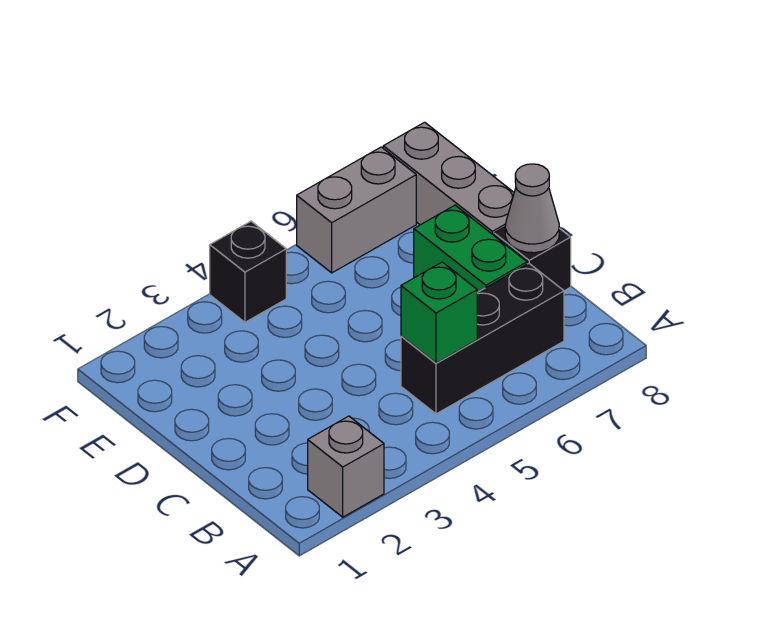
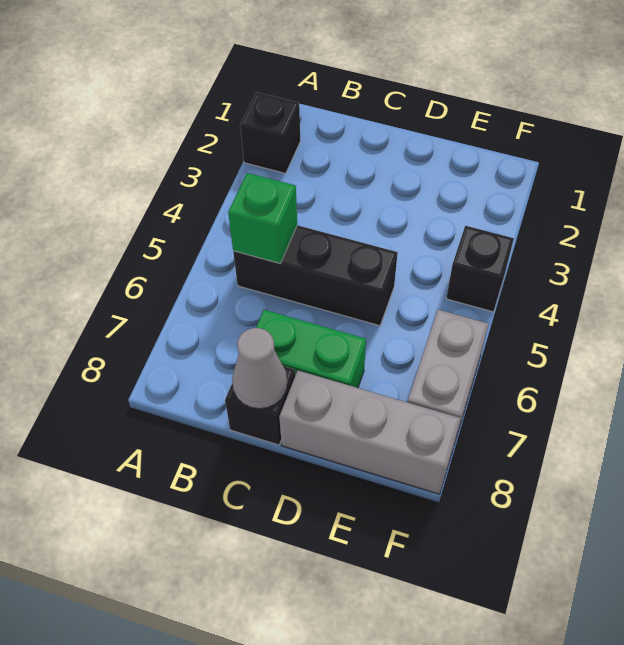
grey 1x1 brick [308,416,384,517] -> black 1x1 brick [240,92,301,173]
black 1x3 brick [401,263,564,414] -> black 1x3 brick turned to [233,225,398,326]

